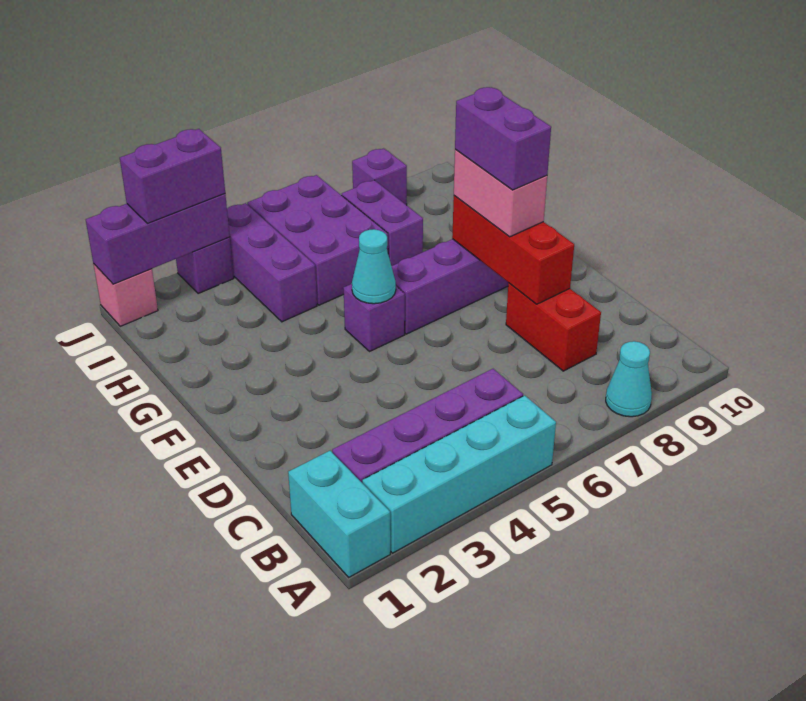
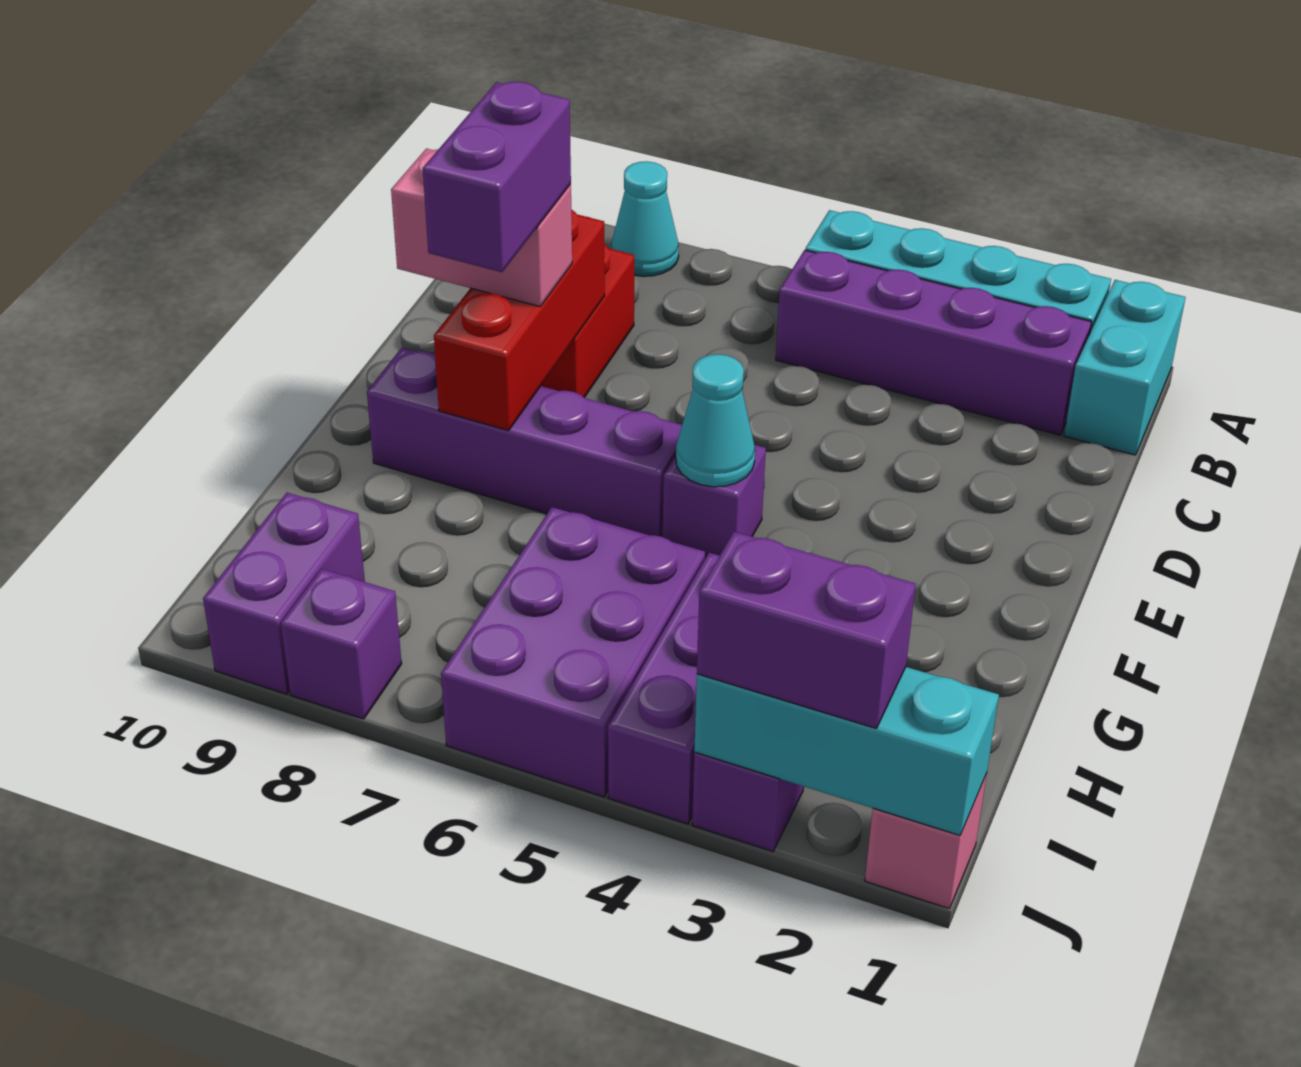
pink 1x2 brick [454,149,547,237] -> pink 1x2 brick turned to [391,149,572,307]
purple 1x2 brick [342,180,423,266] -> purple 1x2 brick moved to [203,493,365,694]
purple 1x3 brick [86,194,230,284] -> cyan 1x3 brick [694,667,999,835]

